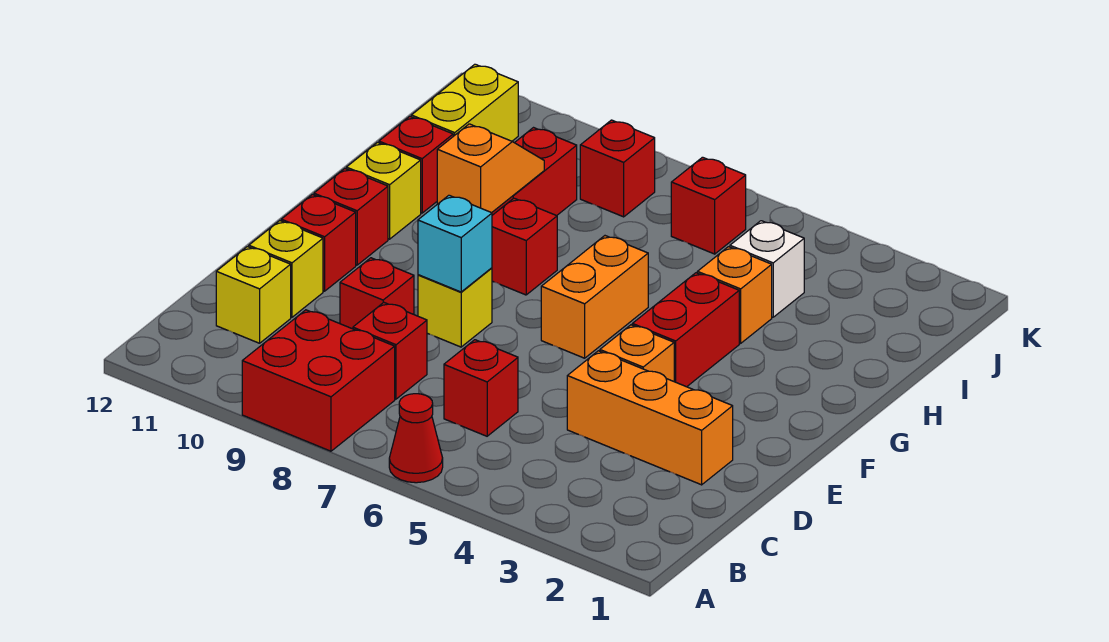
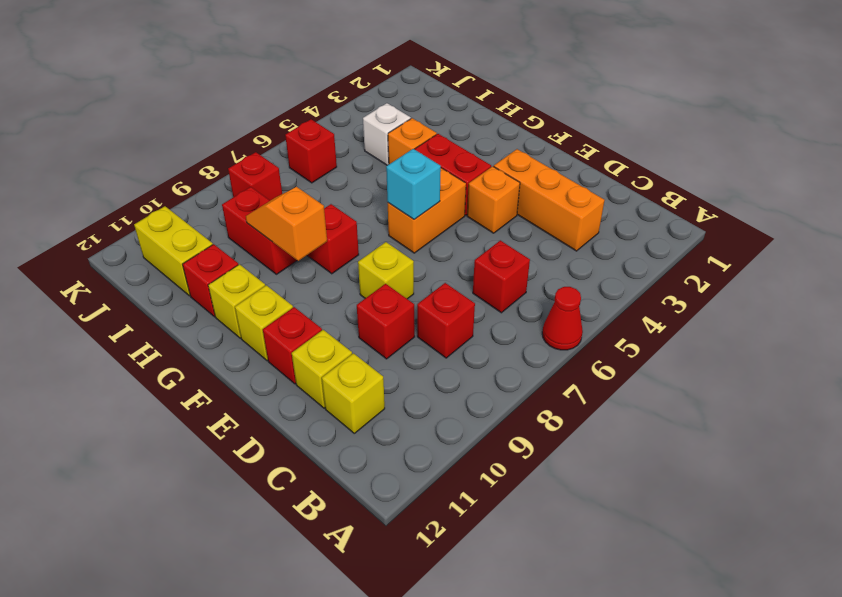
red 2x2 brick [242,310,395,451] -> none
orange 1x3 brick [567,351,733,485] -> orange 1x3 brick turned to [494,149,605,251]
cyan 1x1 brick [418,195,492,292] -> cyan 1x1 brick moved to [386,149,441,219]
orange 1x2 brick [541,236,648,358] -> orange 1x2 brick turned to [388,168,466,253]
red 1x1 brick [314,169,388,265] -> yellow 1x1 brick [235,285,293,361]

